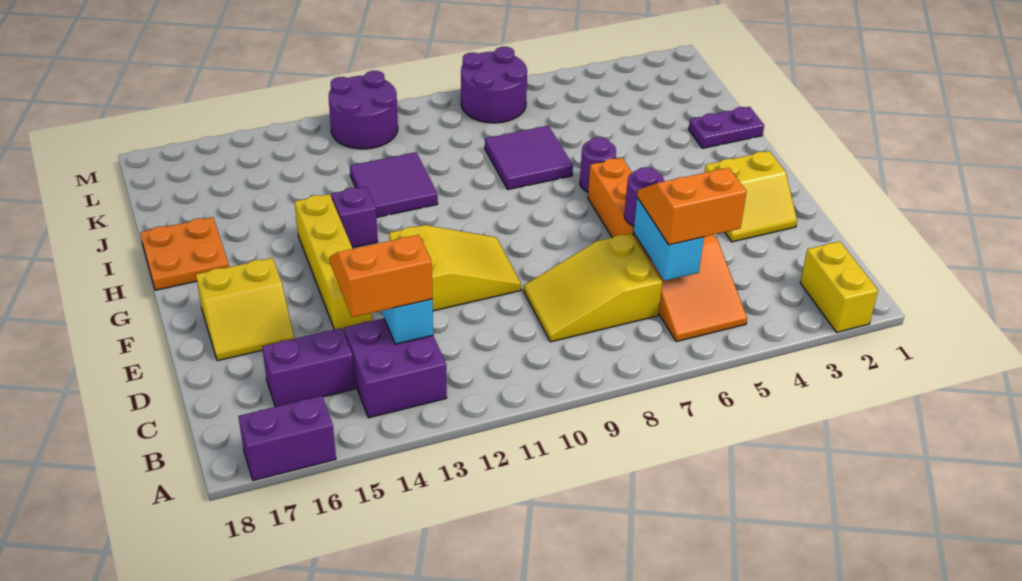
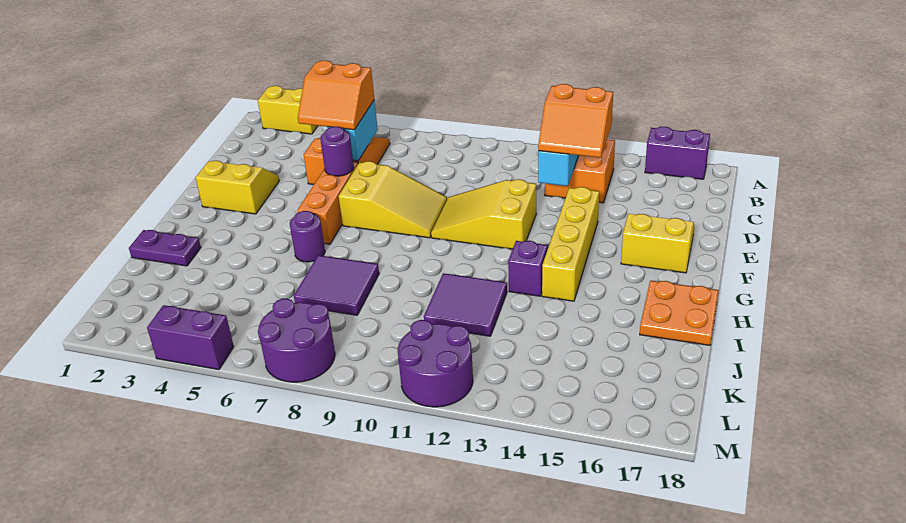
yellow 1x2 brick [800,241,878,332] -> yellow 1x2 brick turned to [258,86,318,134]
purple 2x2 brick [344,318,447,418] -> orange 2x2 brick [545,139,615,203]
yellow 2x3 slope [524,233,662,342] -> yellow 2x3 slope moved to [339,161,447,238]
purple 1x2 brick [262,328,355,407] -> purple 1x2 brick moved to [147,305,234,370]

